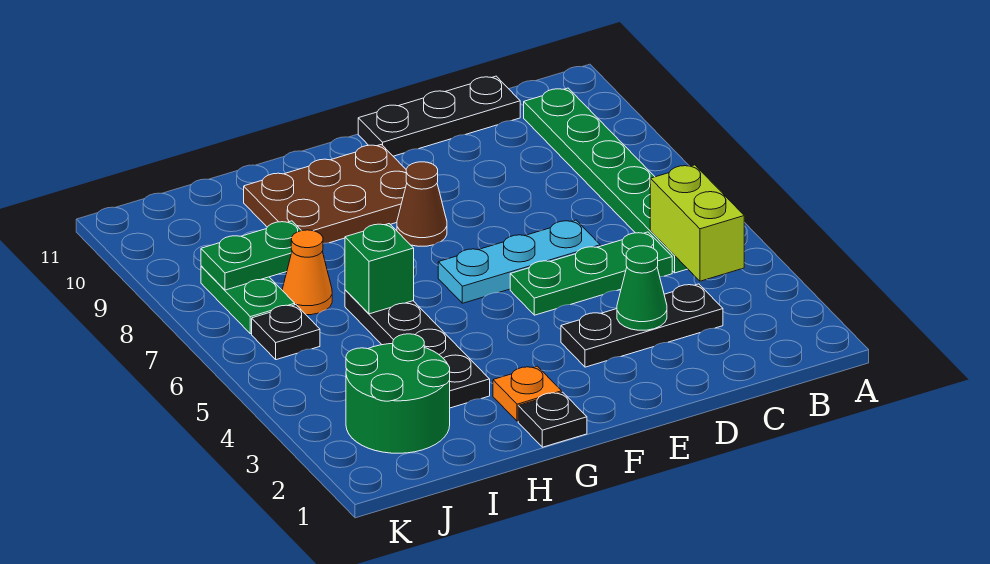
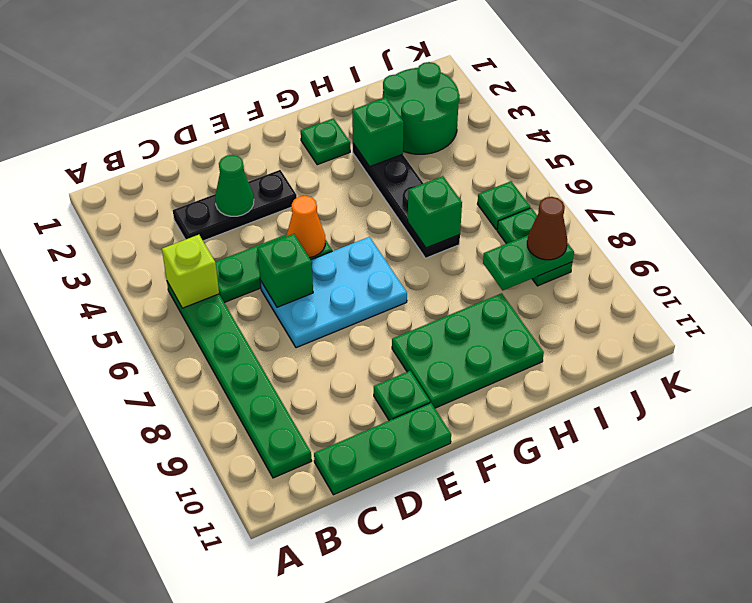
lime 1x2 brick [650,165,744,281] -> lime 1x1 brick [162,235,219,308]
black 1x3 plate [358,76,520,156] -> green 1x3 plate [314,403,451,495]
cyan 1x3 plate [438,220,600,303] -> cyan 2x3 plate [260,237,407,348]
none -> green 1x1 brick [257,234,313,307]
none -> green 1x1 plate [374,371,430,420]
brown 1x1 cone [397,162,447,246] -> brown 1x1 cone moved to [527,197,567,260]
brown 2x3 plate [244,144,407,243] -> green 2x3 plate [392,293,544,408]
black 1x1 plate [518,392,587,447] -> none
orange 1x1 plate [493,366,562,421] -> green 1x1 plate [301,118,350,165]
none -> green 1x1 brick [352,97,404,166]
orange 1x1 cone [282,230,332,315] -> orange 1x1 cone moved to [287,196,325,258]
black 1x1 plate [252,305,320,360] -> green 1x1 plate [478,181,530,230]

